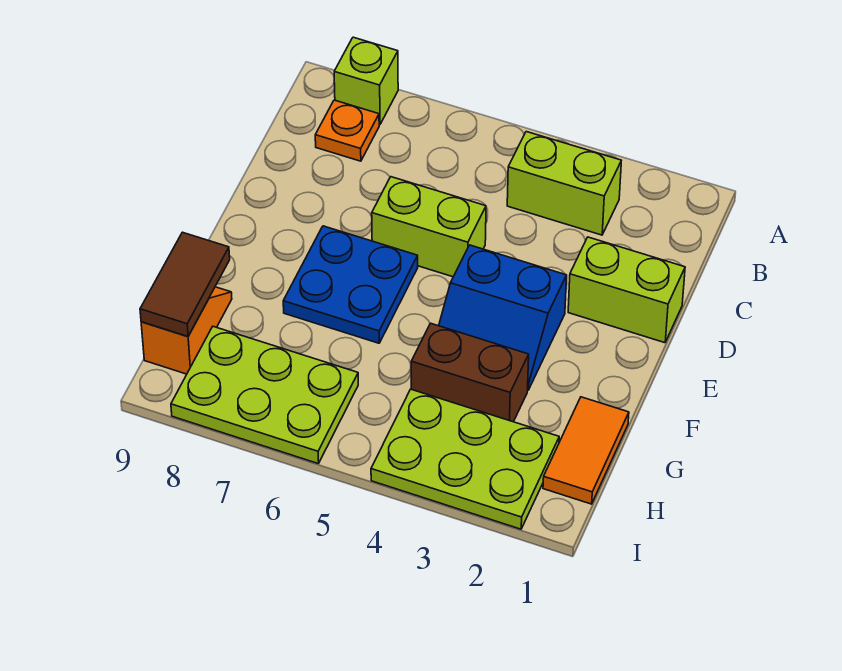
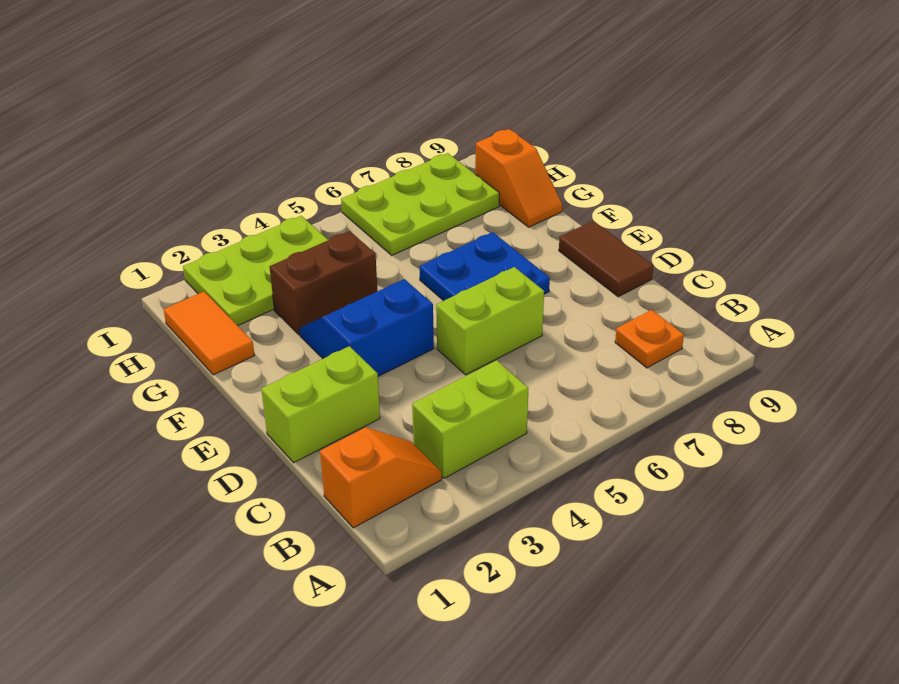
lime 1x1 brick [334,37,398,125] -> none
none -> orange 1x2 slope [320,427,442,528]
brown 1x2 tile [140,232,230,337] -> brown 1x2 tile moved to [559,221,653,297]

